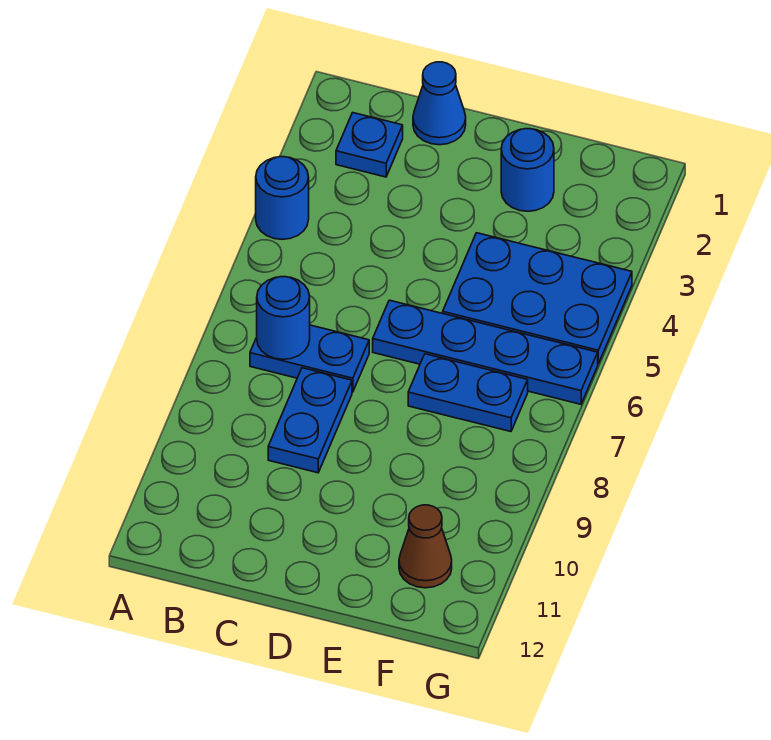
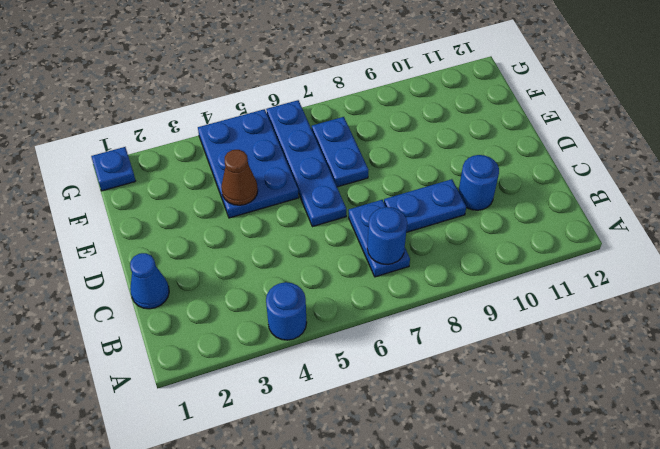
blue 1x1 plate [336,113,403,177] -> blue 1x1 plate moved to [91,147,136,191]
blue 1x1 round brick [501,129,554,211] -> blue 1x1 round brick moved to [459,155,499,210]
brown 1x1 cone [399,505,452,588] -> brown 1x1 cone moved to [221,150,258,205]

